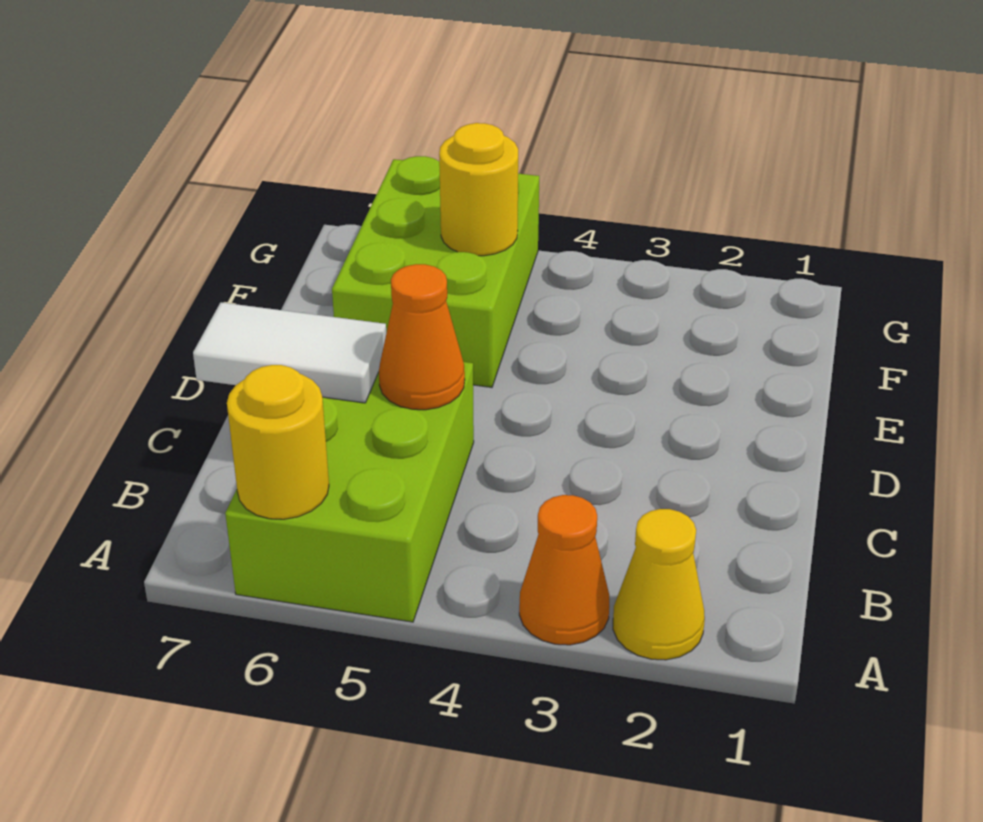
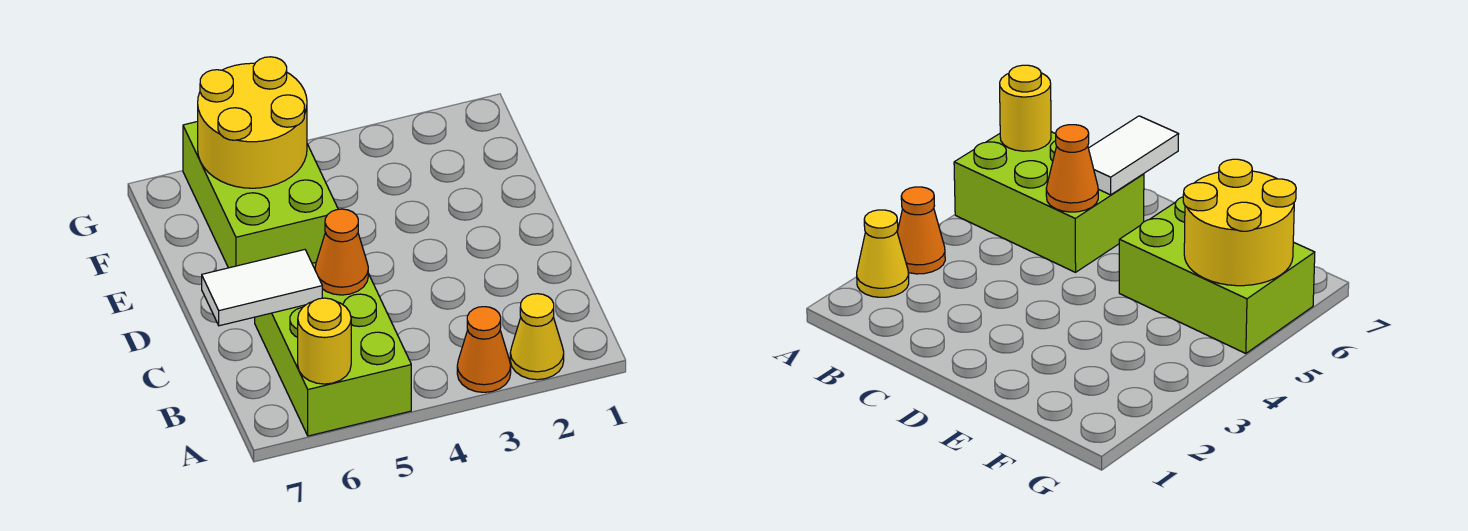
yellow 1x1 round brick [439,123,518,256] -> yellow 2x2 round brick [198,57,307,188]

